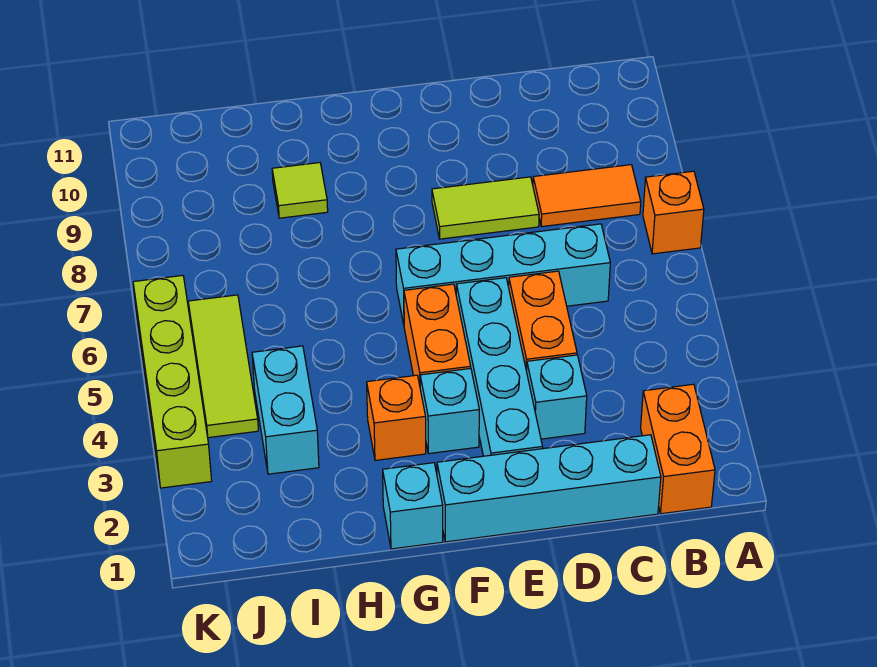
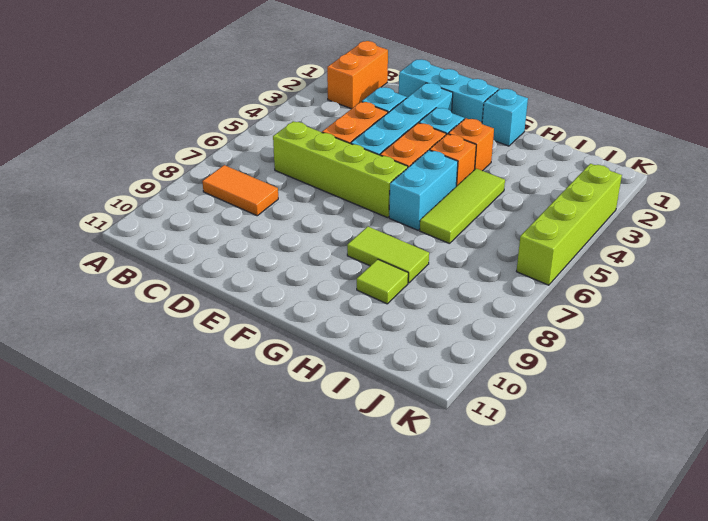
orange 1x1 brick [643,171,704,254] -> orange 1x1 brick moved to [430,134,476,186]
cyan 1x4 brick [437,435,661,542] -> cyan 1x3 brick [399,59,499,123]
cyan 1x4 brick [396,224,610,324] -> lime 1x4 brick [273,121,408,218]
lime 1x2 tile [432,177,539,239] -> lime 1x2 tile moved to [347,227,429,283]
cyan 1x2 brick [252,346,319,474] -> cyan 1x2 brick moved to [389,150,458,230]
lime 1x3 tile [188,295,258,438] -> lime 1x3 tile moved to [420,169,505,244]

